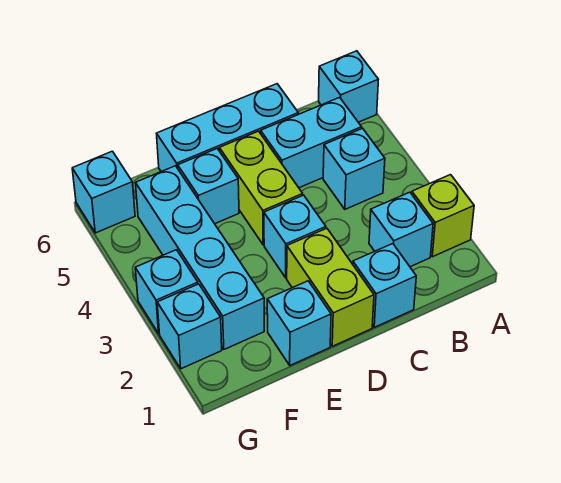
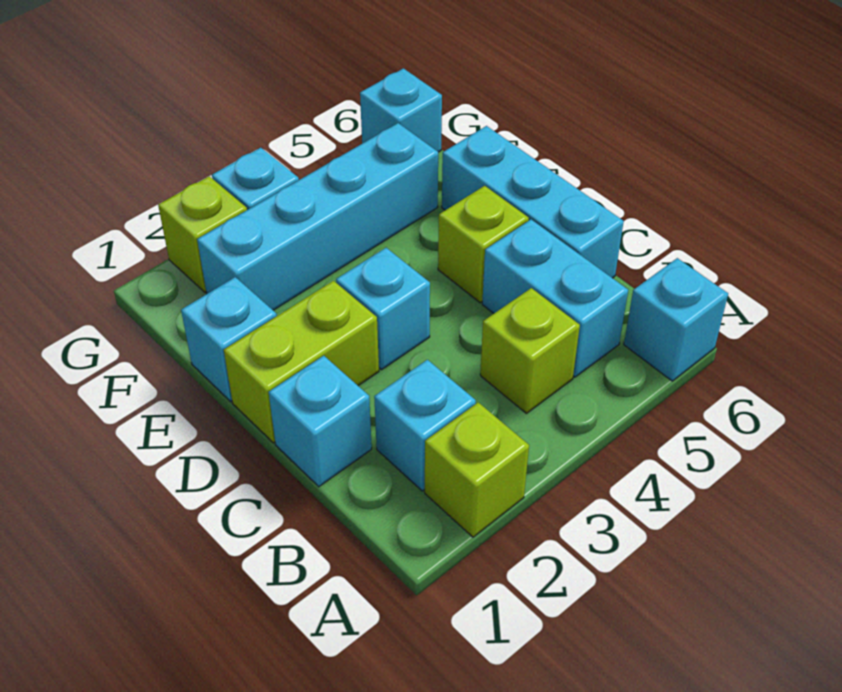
cyan 1x1 brick [323,128,385,209] -> lime 1x1 brick [480,288,580,413]
lime 1x2 brick [219,131,303,245] -> lime 1x1 brick [438,186,529,303]
cyan 1x1 brick [178,149,239,224] -> none
cyan 1x1 brick [157,284,222,369] -> lime 1x1 brick [158,176,247,292]

